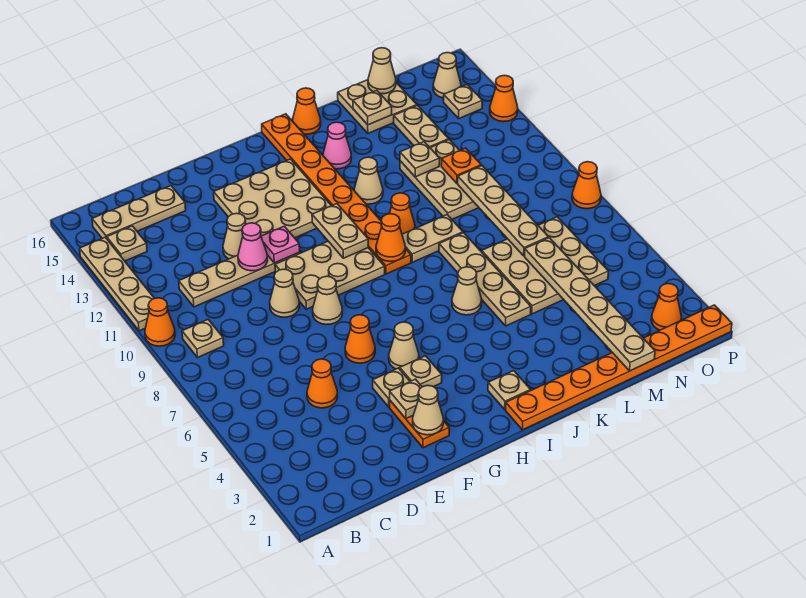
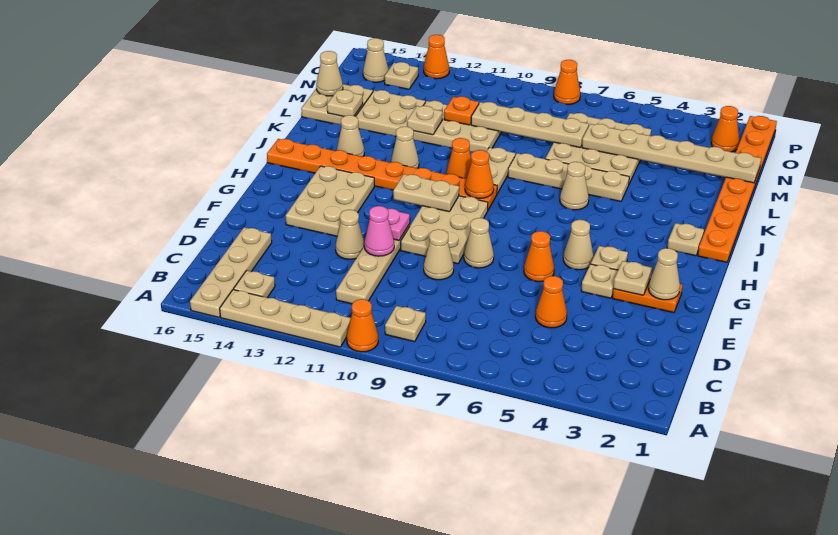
tan 1x3 plate [92,186,186,239] -> tan 1x4 plate [190,227,272,317]
tan 3x3 plate [214,159,331,238] -> tan 2x3 plate [285,166,375,236]
pink 1x1 cone [323,122,351,169] -> tan 1x1 cone [337,115,364,157]
orange 1x1 cone [293,88,321,134] -> none
tan 1x2 plate [394,106,449,148] -> tan 2x2 plate [356,90,425,137]

